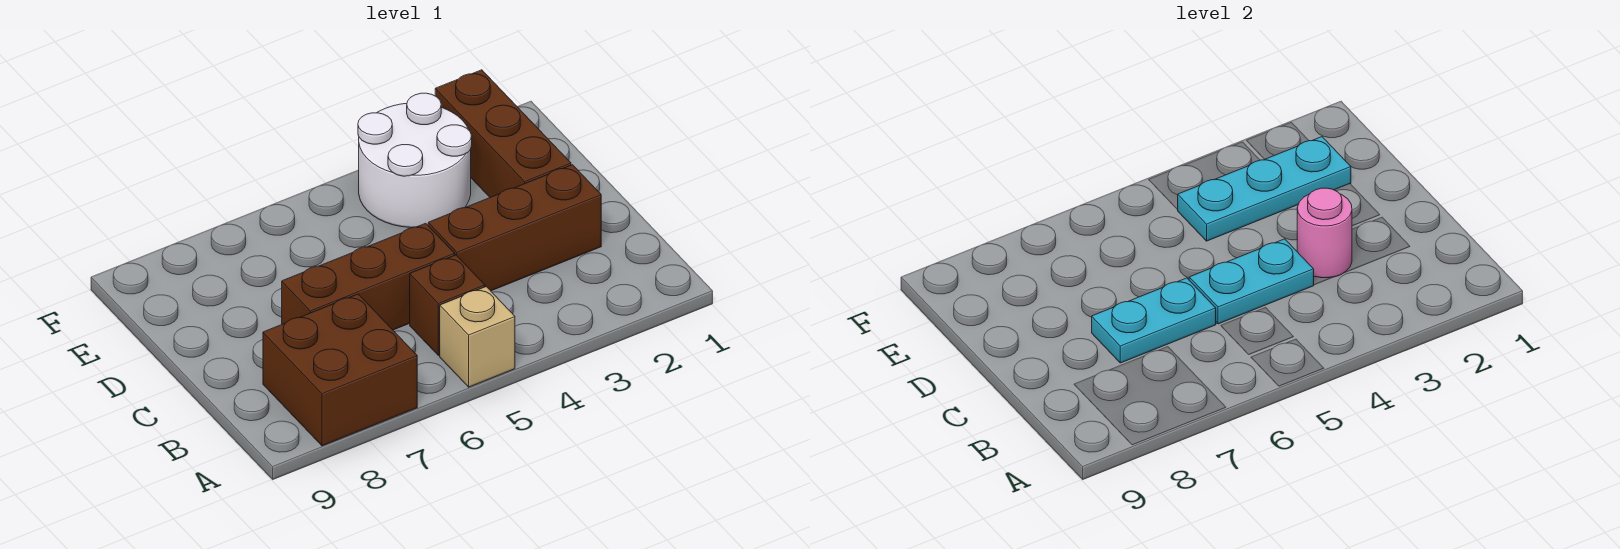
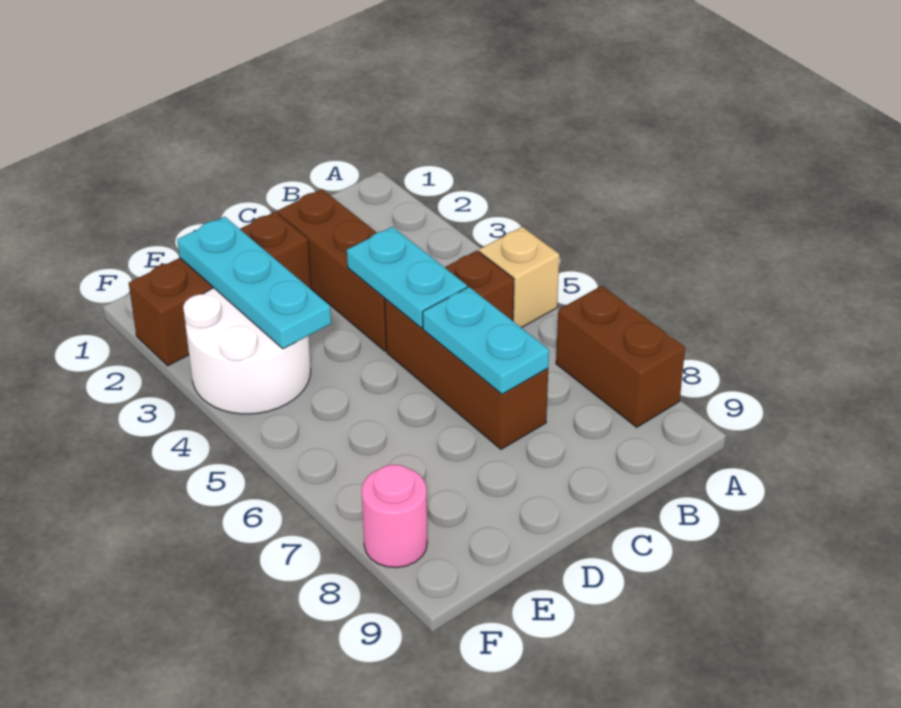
brown 2x2 brick [263,294,417,446] -> brown 1x2 brick [556,286,685,427]
pink 1x1 round brick [1297,188,1352,278] -> pink 1x1 round brick moved to [362,465,427,568]

